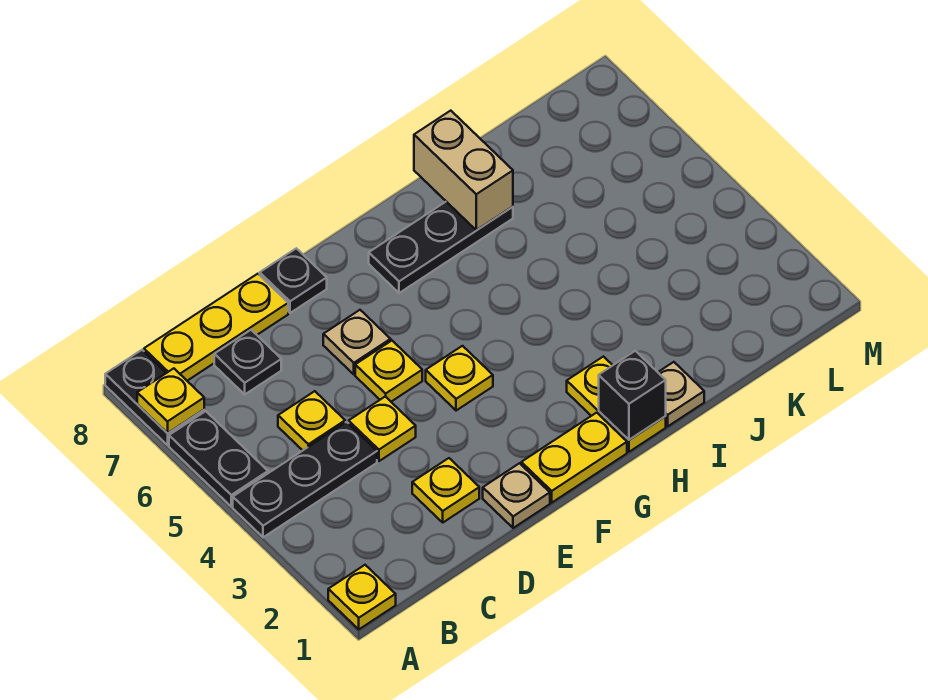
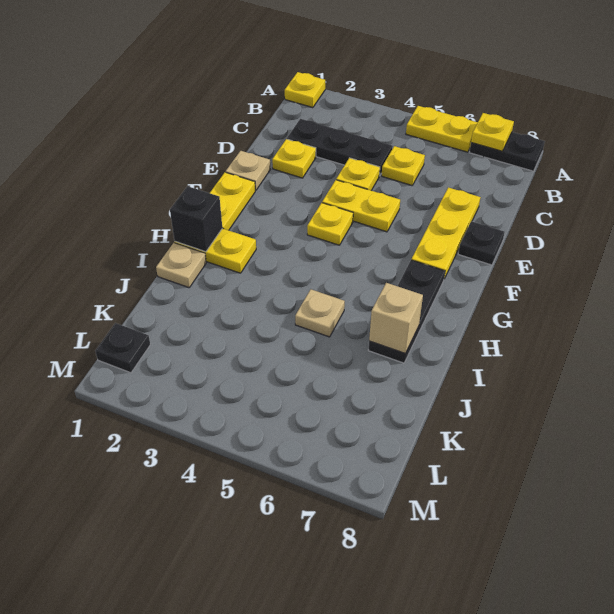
black 1x3 plate [233,422,377,537] -> black 1x3 plate turned to [287,119,393,176]
black 1x2 plate [169,411,268,507] -> yellow 1x2 plate [406,106,478,152]
yellow 1x3 plate [144,274,288,381] -> yellow 1x3 plate moved to [411,187,481,279]
black 1x1 plate [214,330,281,394] -> black 1x1 plate moved to [95,323,150,373]
yellow 1x1 plate [355,341,422,402] -> yellow 1x2 plate [322,180,400,232]
tan 1x1 plate [323,310,391,374] -> tan 1x1 plate moved to [295,289,345,337]
tan 1x2 brick [414,111,513,230] -> tan 1x1 brick [369,283,423,353]

